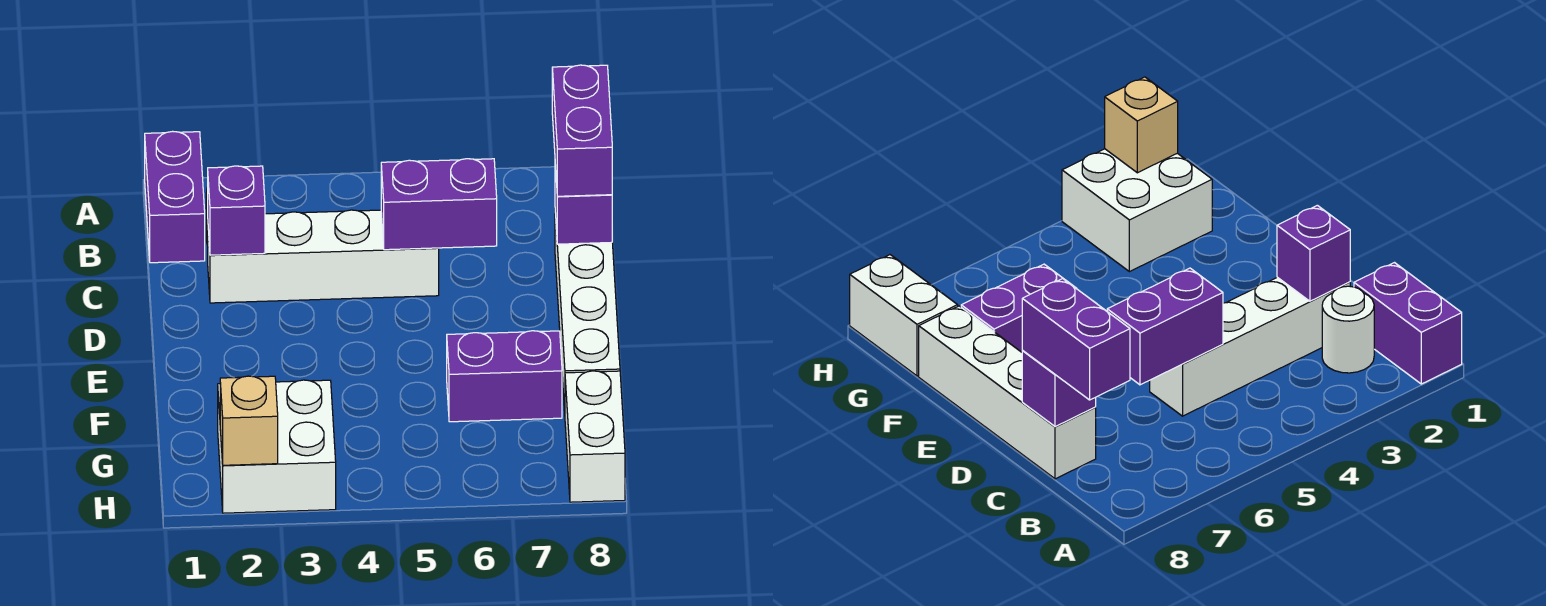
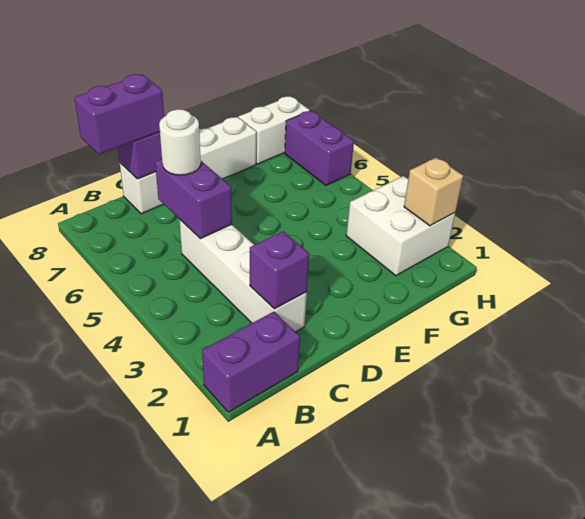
white 1x1 round brick [1322,286,1374,373] -> white 1x1 round brick moved to [159,109,201,175]
purple 1x2 brick [447,331,562,422] -> purple 1x2 brick moved to [285,111,354,185]

